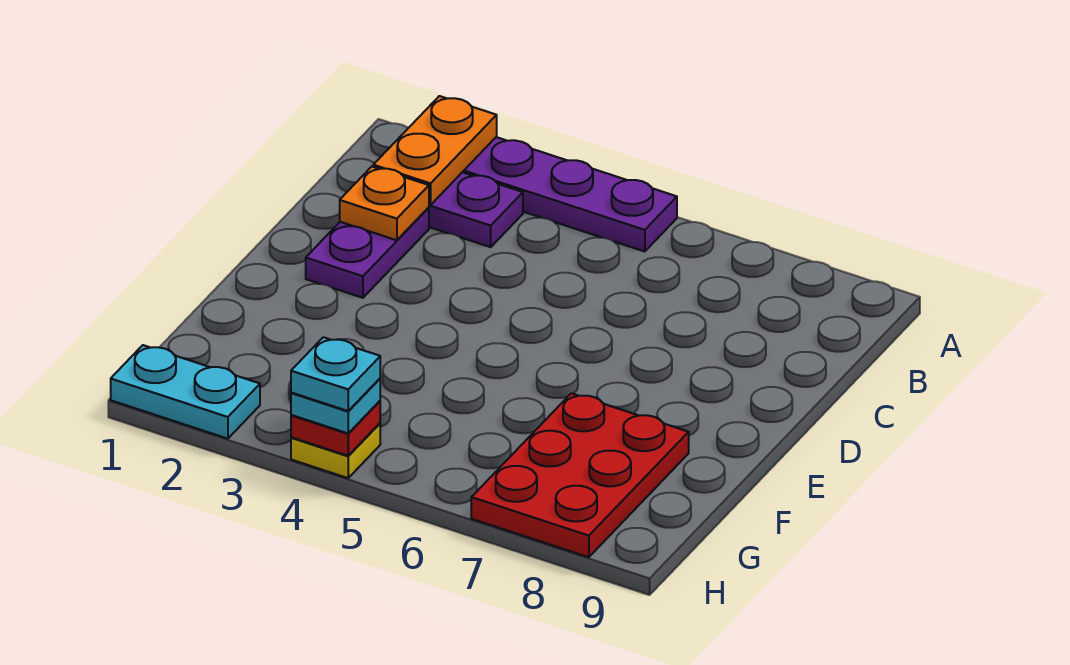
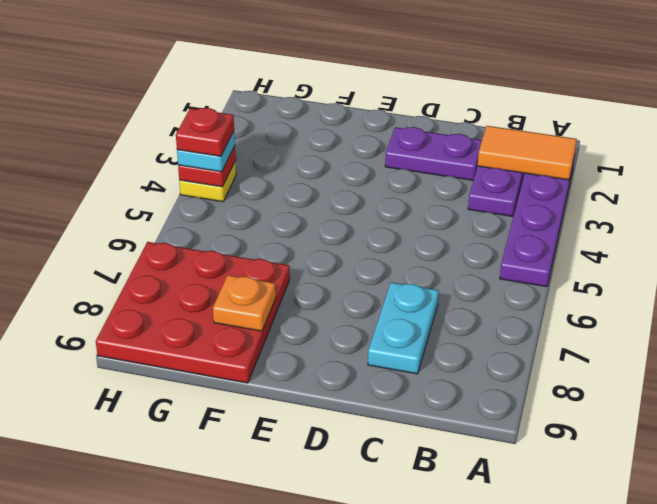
orange 1x2 plate [373,96,497,205] -> orange 1x2 tile [478,126,577,180]
orange 1x1 plate [340,167,429,240] -> orange 1x1 plate moved to [213,275,276,331]
red 2x3 plate [471,393,689,557] -> red 3x3 plate [96,242,290,383]
cyan 1x2 plate [111,345,260,439] -> cyan 1x2 plate moved to [368,282,439,374]
cyan 1x1 plate [291,337,380,411] -> red 1x1 plate [176,108,234,156]

